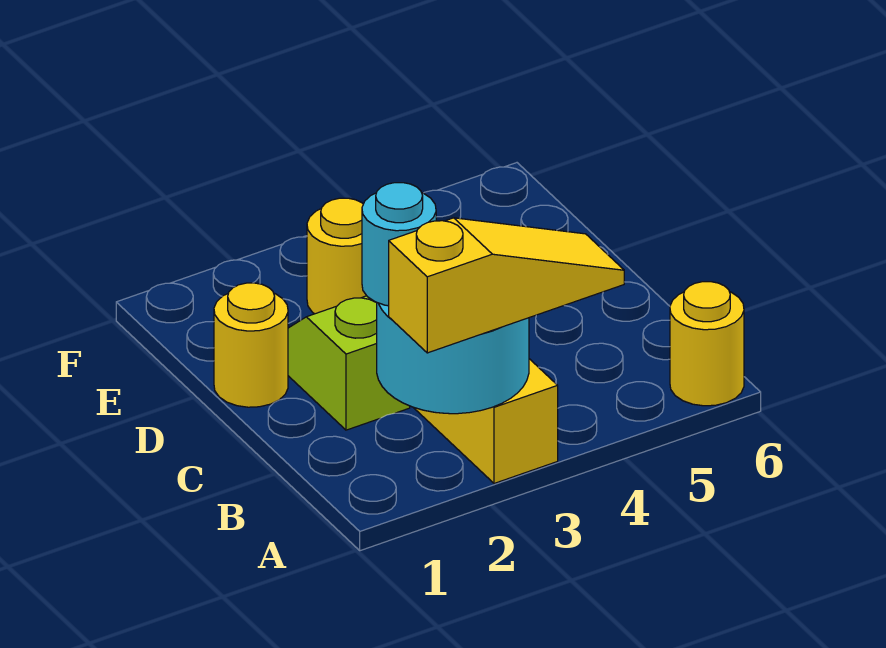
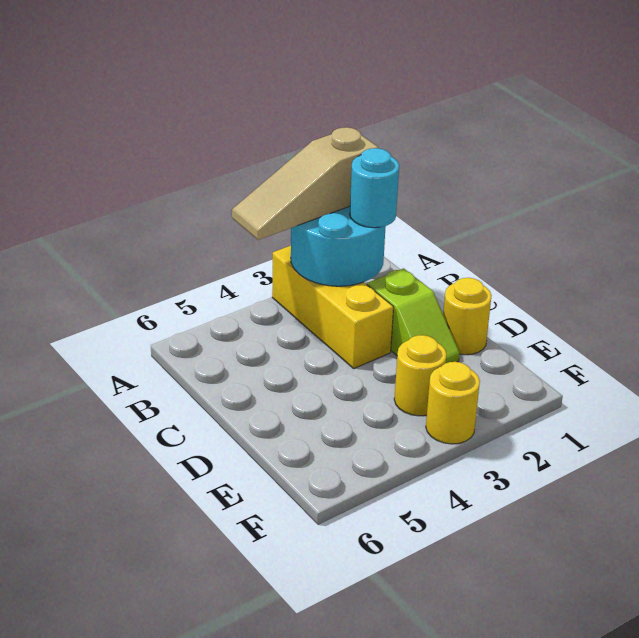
yellow 1x3 slope [389,218,624,353] -> tan 1x3 slope [232,127,379,240]
yellow 1x1 round brick [670,282,744,406] -> yellow 1x1 round brick moved to [426,362,480,444]

